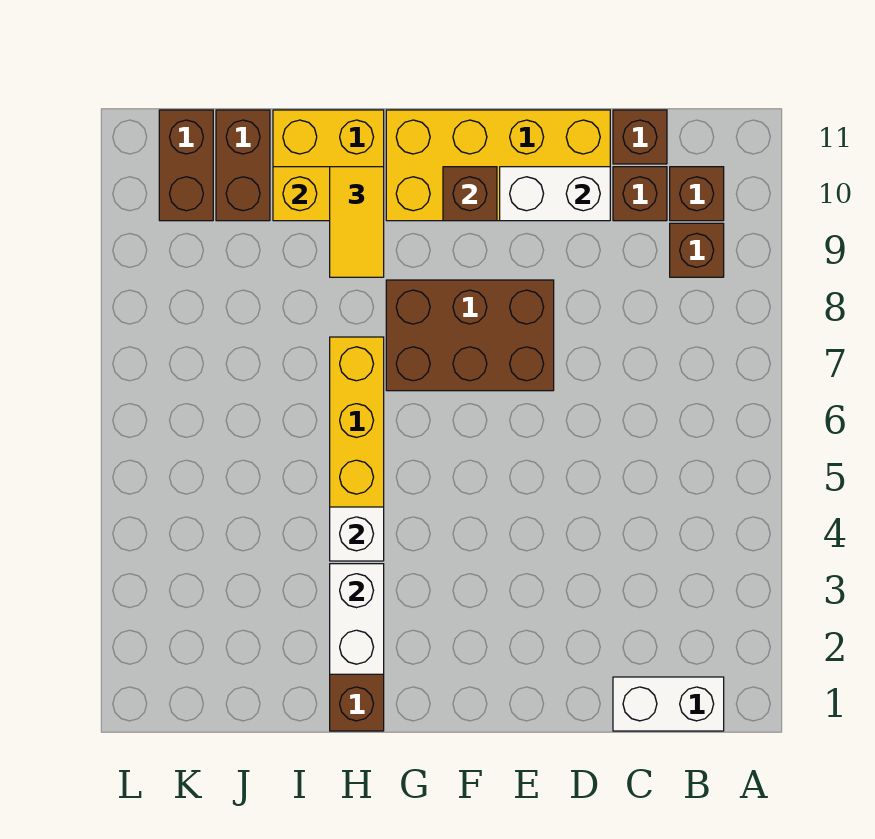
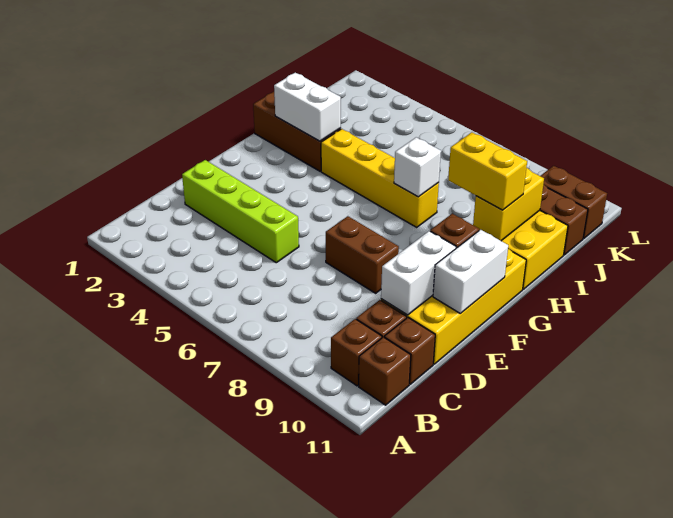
white 1x2 brick [613,677,724,731] -> white 1x2 brick moved to [433,230,508,314]
brown 1x1 brick [670,223,724,277] -> brown 1x1 brick moved to [359,337,411,405]
none -> lime 1x4 brick [182,160,299,263]
brown 2x3 brick [386,280,554,391] -> brown 1x2 brick [326,216,399,293]
white 1x1 brick [330,507,384,561] -> white 1x1 brick moved to [394,137,441,197]
yellow 1x2 tile [330,167,384,277] -> yellow 1x2 brick [448,132,527,210]

